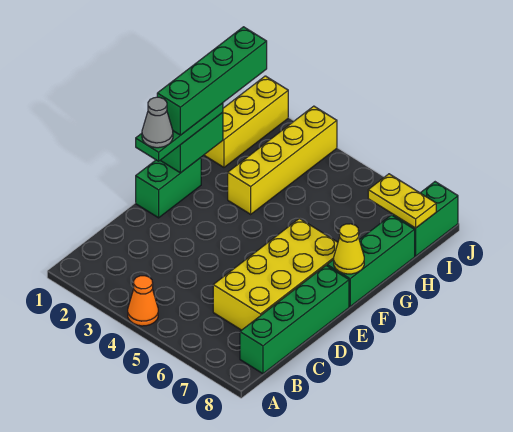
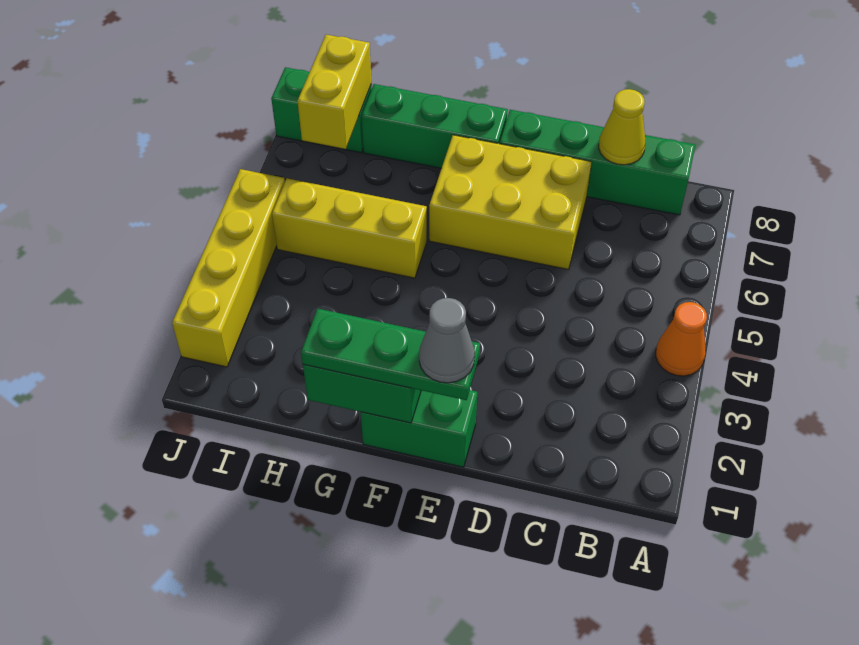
yellow 2x4 brick [213,218,338,330] -> yellow 2x3 brick [429,135,592,269]
green 1x4 brick [157,27,267,135] -> none
yellow 1x1 cone [334,224,364,274] -> yellow 1x1 cone moved to [599,89,645,165]
yellow 1x4 brick [228,106,337,214] -> yellow 1x4 brick turned to [172,169,285,367]
yellow 1x3 brick [204,76,288,167] -> yellow 1x3 brick moved to [272,178,427,278]
yellow 1x2 plate [368,174,436,228] -> yellow 1x2 brick [297,35,371,149]

